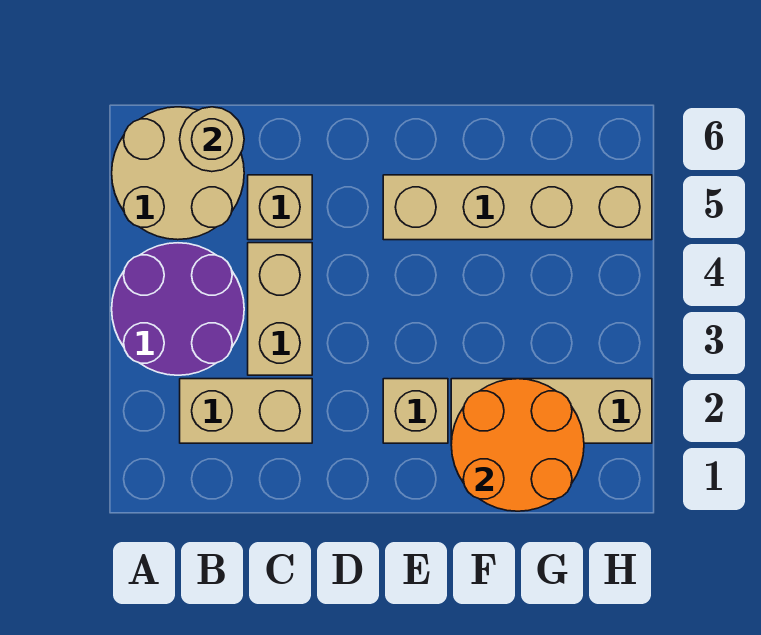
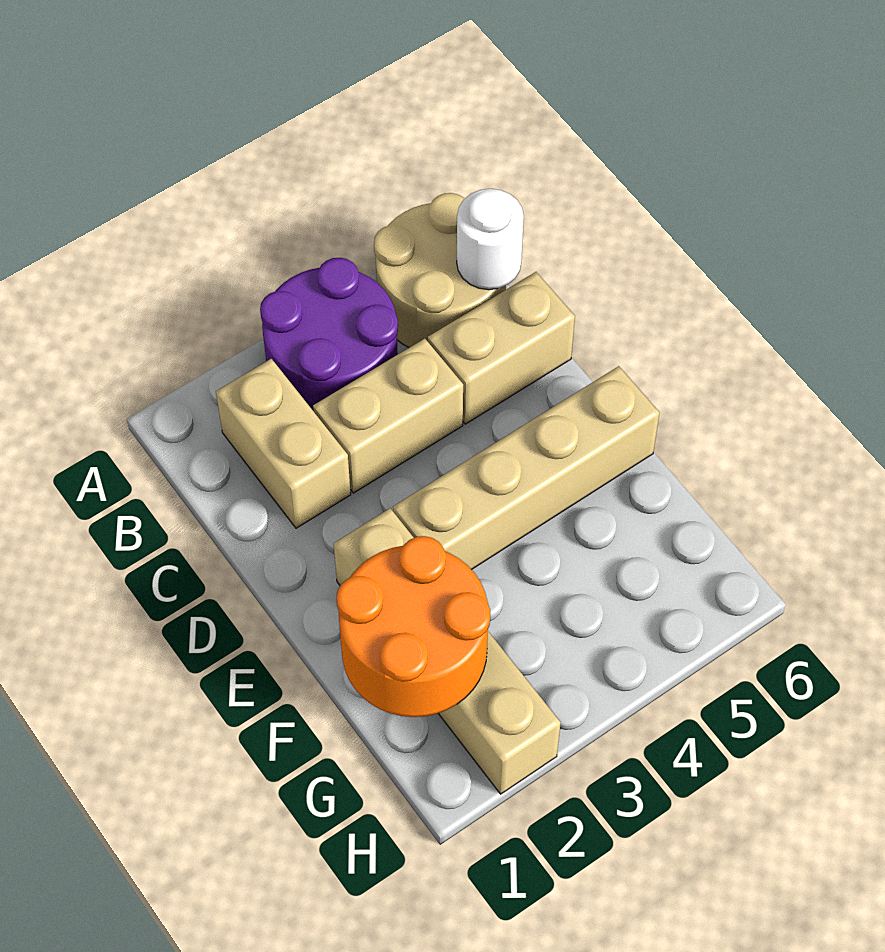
tan 1x1 round brick [180,107,244,172] -> white 1x1 round brick [457,189,524,290]
tan 1x1 brick [248,175,312,240] -> tan 1x2 brick [428,272,575,424]
tan 1x4 brick [383,175,652,240] -> tan 1x4 brick turned to [393,366,659,570]

